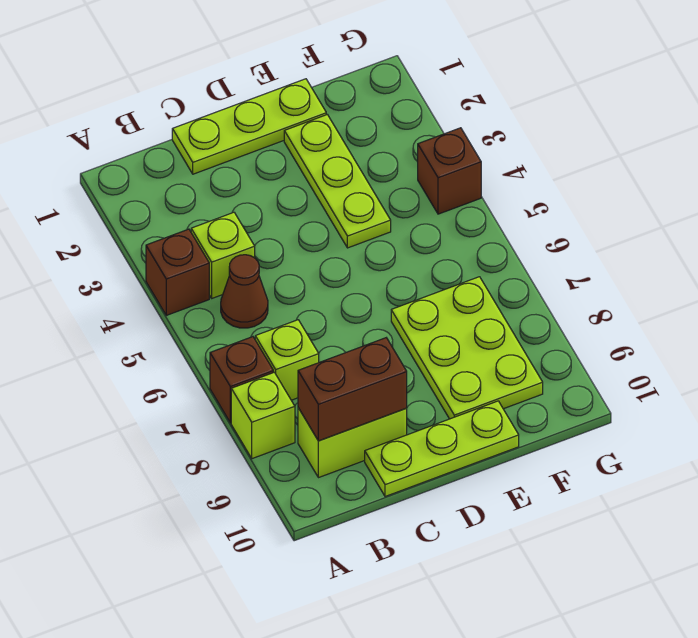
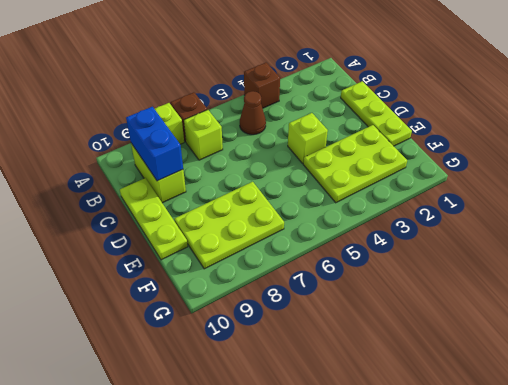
lime 1x1 brick [191,212,255,298] -> lime 1x1 brick moved to [288,113,328,163]
brown 1x2 brick [298,338,407,441] -> blue 1x2 brick [126,107,183,181]
lime 1x3 plate [284,115,391,248] -> lime 2x3 plate [303,125,407,203]
brown 1x1 brick [418,128,481,214] -> none

